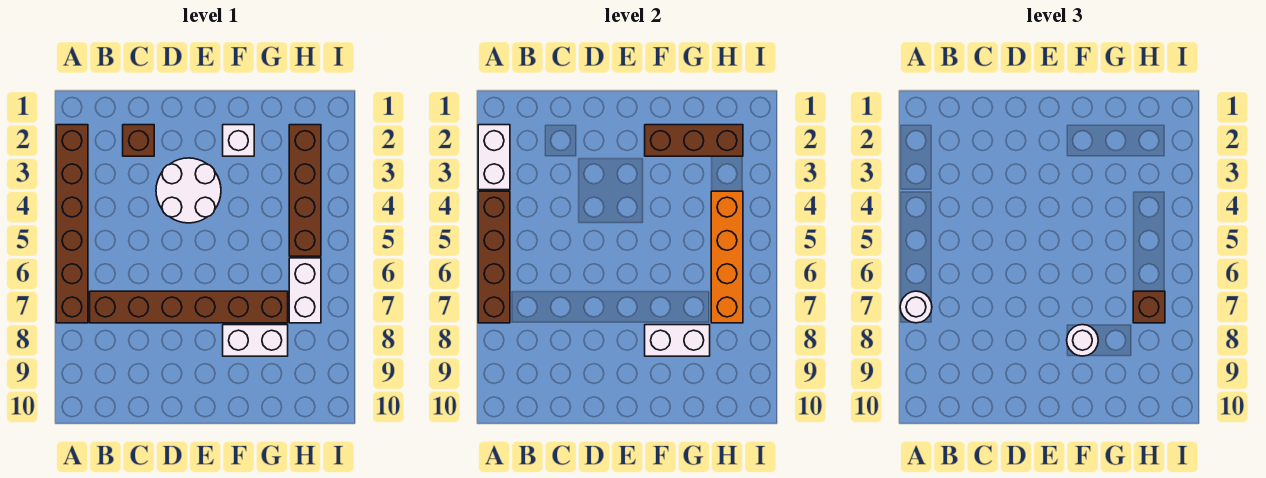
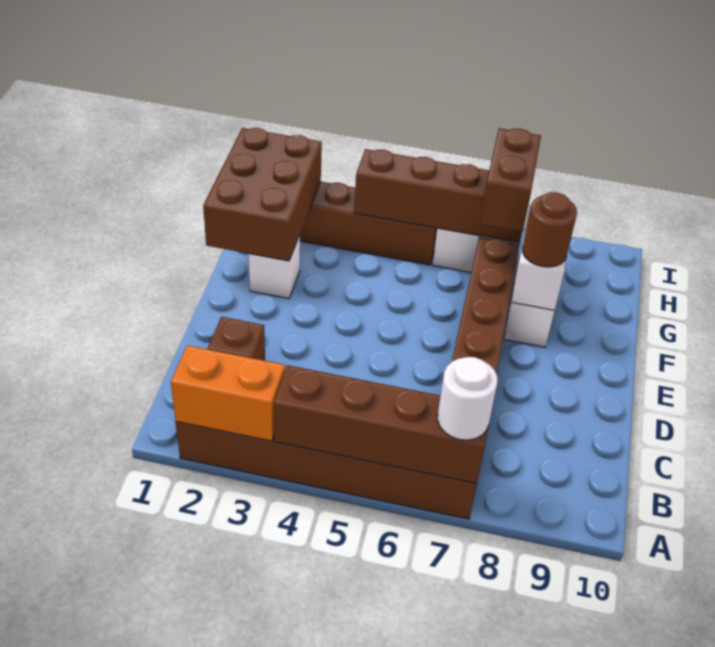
white 1x2 brick [478,125,510,190] -> orange 1x2 brick [171,345,285,441]
white 2x2 round brick [156,158,221,223] -> none
brown 1x3 brick [645,125,743,156] -> brown 2x3 brick [203,128,322,261]
white 1x1 round brick [1067,325,1098,356] -> brown 1x1 round brick [522,192,577,267]
orange 1x4 brick [711,191,743,323] -> brown 1x4 brick [354,149,522,243]
brown 1x1 brick [1133,291,1165,323] -> brown 1x2 brick [480,128,541,232]

